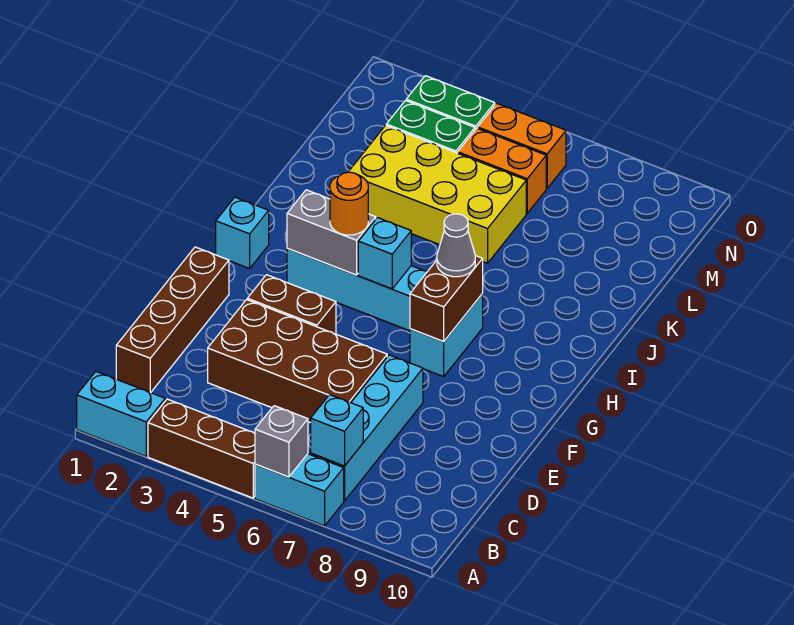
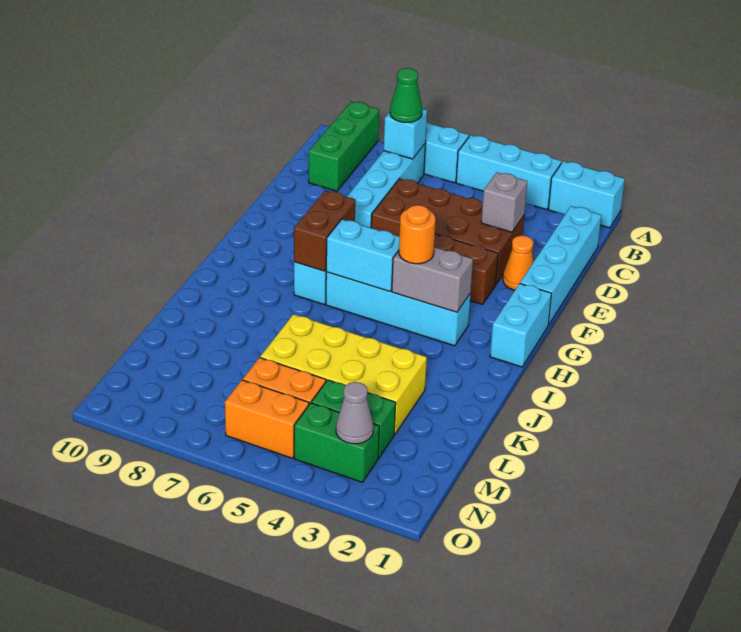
brown 1x3 brick [148,399,255,498] -> cyan 1x3 brick [456,135,561,210]
grey 1x1 brick [255,406,308,477] -> grey 1x1 brick moved to [481,172,527,232]
none -> green 1x3 brick [309,102,379,191]
none -> green 1x1 cone [390,68,422,122]
brown 1x4 brick [116,247,229,393] -> cyan 1x4 brick [520,206,601,325]
none -> orange 1x1 cone [503,235,534,290]
cyan 1x1 brick [215,197,269,268] -> cyan 1x2 brick [490,283,551,367]
cyan 1x1 brick [358,218,411,289] -> cyan 1x2 brick [326,219,399,291]
grey 1x1 cone [437,214,475,277] -> grey 1x1 cone moved to [336,382,373,444]

